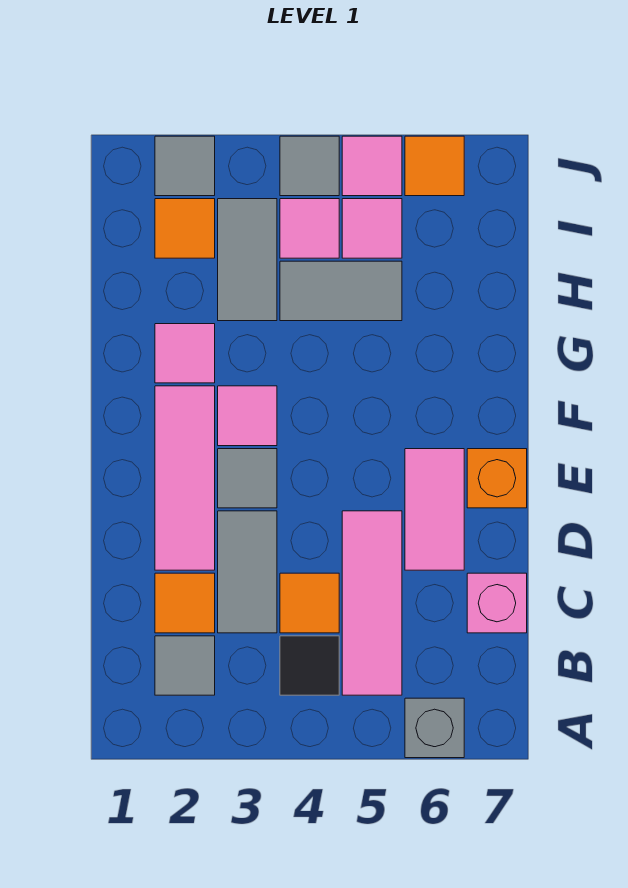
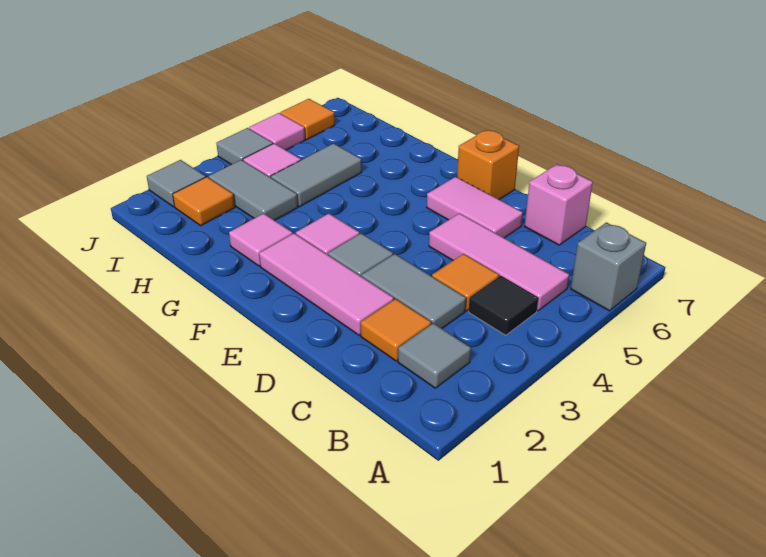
pink 1x1 tile [342,199,402,258] -> none

